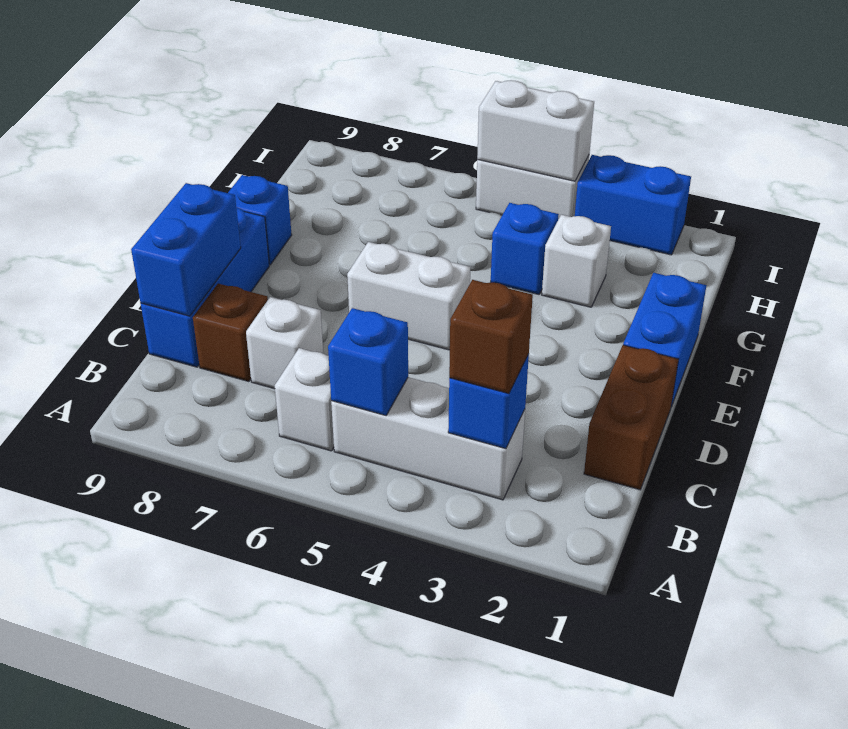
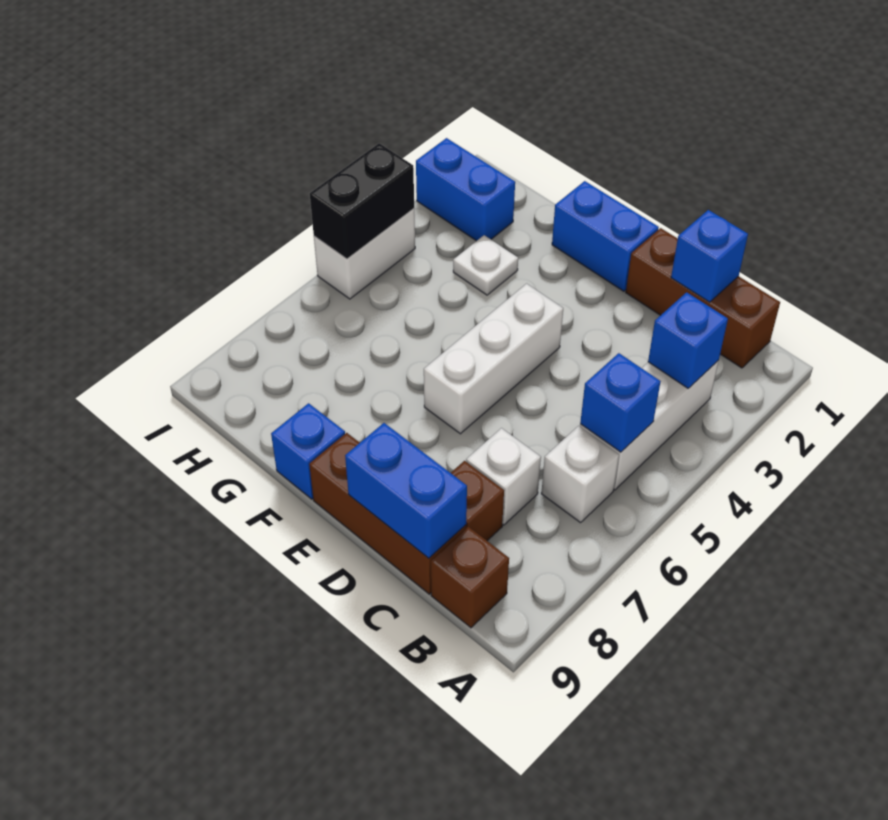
brown 1x1 brick [449,280,533,394] -> brown 1x1 brick moved to [431,527,509,628]
brown 1x2 brick [584,345,678,490] -> brown 1x3 brick [626,228,780,368]
blue 1x3 brick [141,207,269,367] -> brown 1x3 brick [309,433,466,594]
white 1x2 brick [347,242,470,350] -> white 1x3 brick [424,284,563,434]
white 1x1 brick [542,215,611,307] -> white 1x1 plate [453,235,518,295]
blue 1x1 brick [491,203,559,294] -> blue 1x1 brick moved to [671,210,748,302]
blue 1x2 brick [575,155,691,255] -> blue 1x2 brick turned to [416,138,515,241]
white 1x2 brick [477,80,594,181] -> black 1x2 brick [310,143,414,259]

